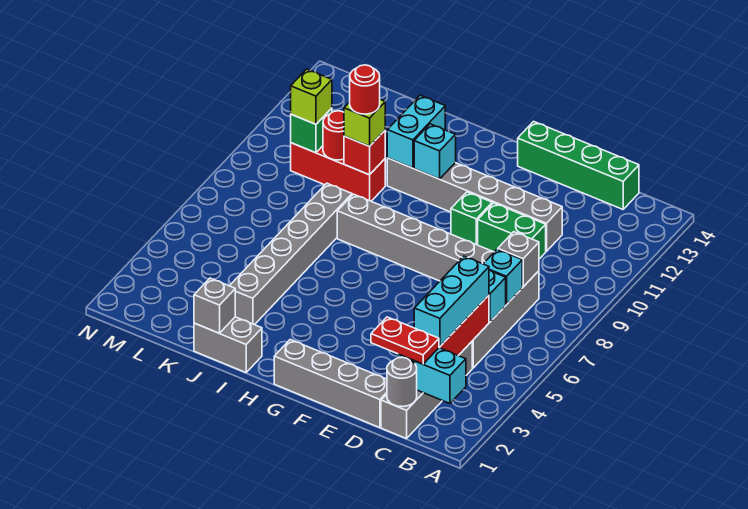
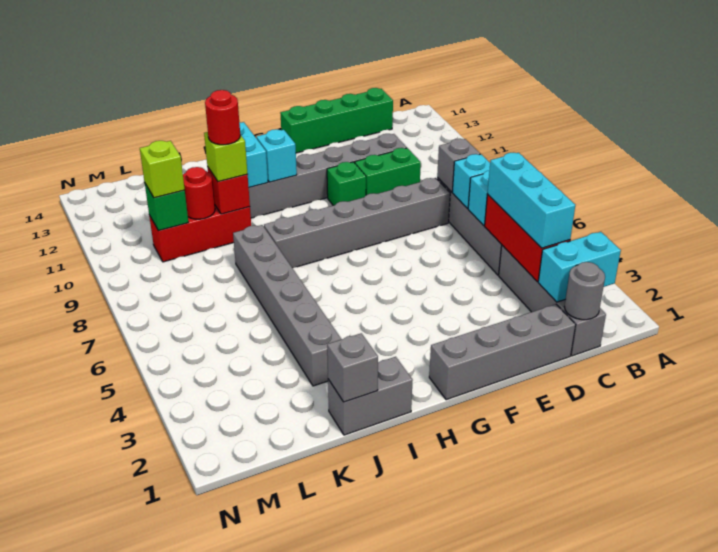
red 1x2 plate [371,317,439,364] -> none

